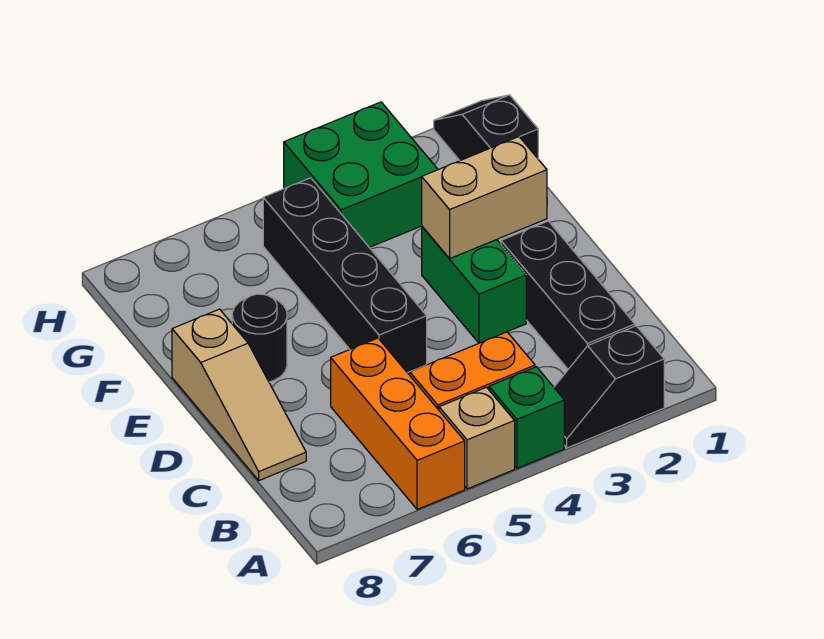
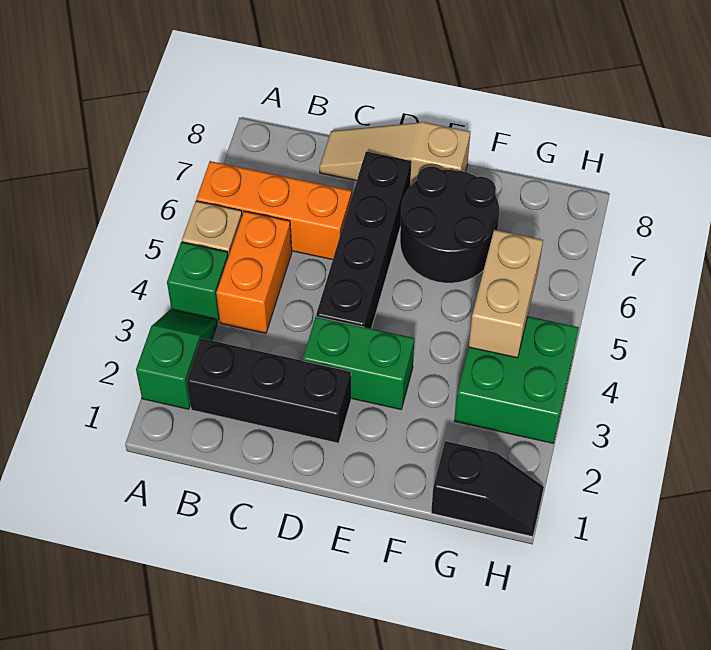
black 1x2 slope [554,326,664,448] -> green 1x2 slope [136,309,217,409]
black 1x4 brick [263,178,427,373] -> black 1x4 brick turned to [316,152,411,329]
tan 1x2 brick [422,137,547,258] -> tan 1x2 brick moved to [469,230,543,358]
black 1x1 round brick [232,294,287,382] -> black 2x2 round brick [400,167,499,283]

